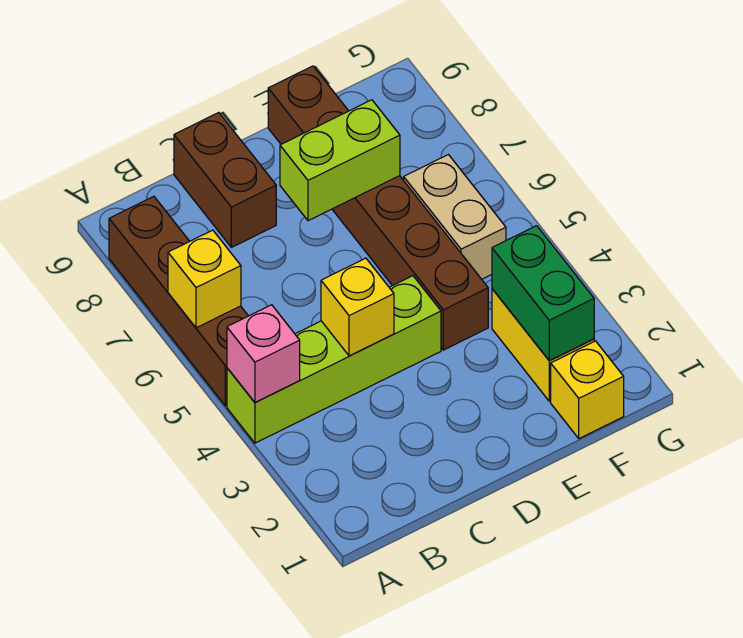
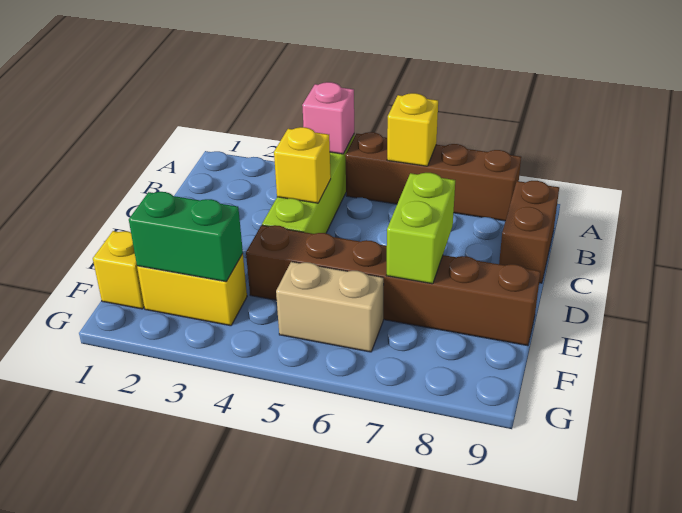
brown 1x2 brick [174,113,276,247] -> brown 1x2 brick turned to [499,181,559,283]

